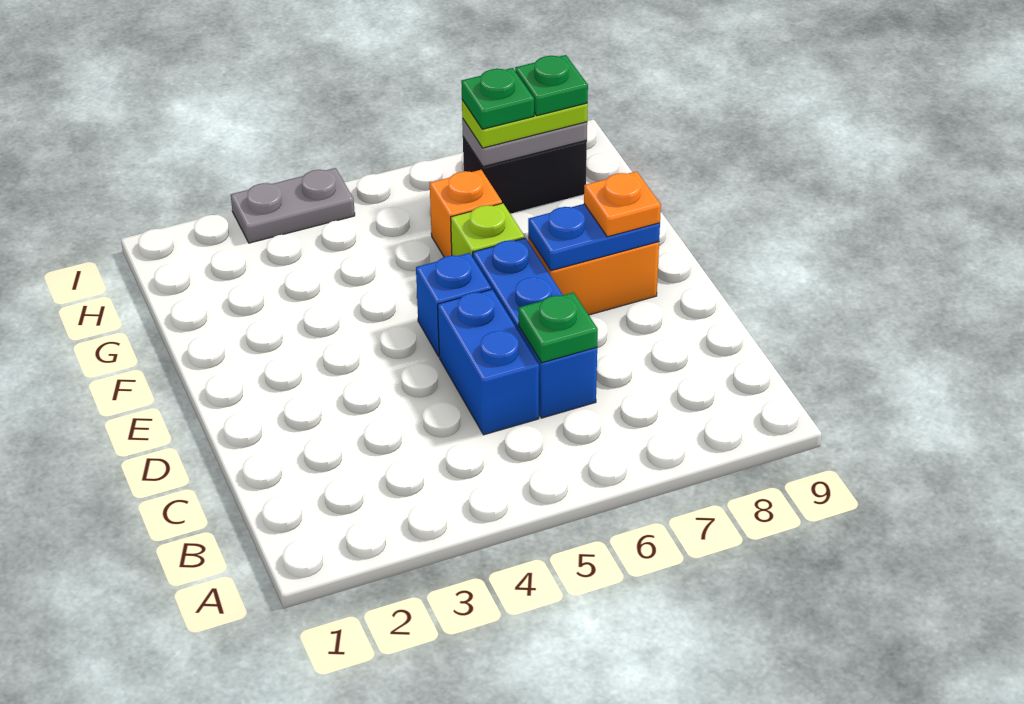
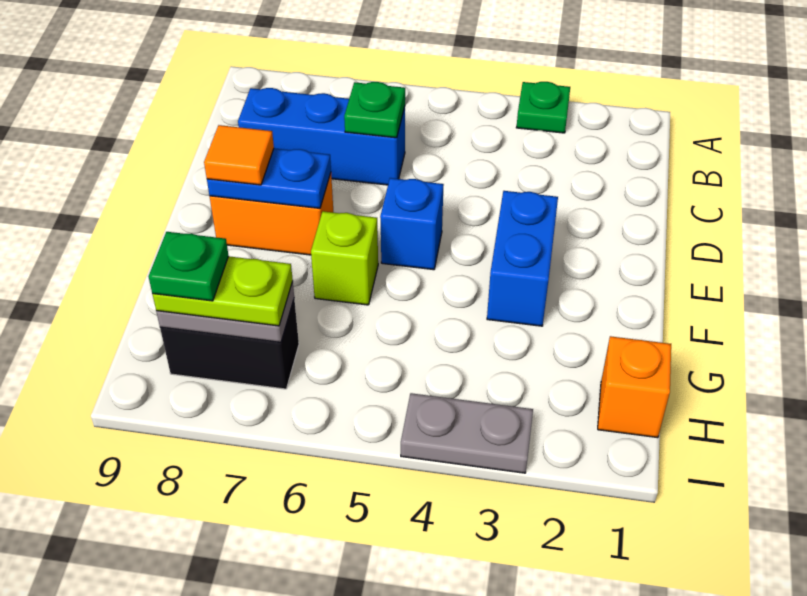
blue 1x2 brick [438,289,539,435] -> blue 1x2 brick moved to [487,191,558,326]
blue 1x3 brick [473,238,597,418] -> blue 1x3 brick turned to [238,88,405,185]
orange 1x1 plate [584,171,661,237] -> orange 1x1 tile [204,125,274,185]
orange 1x1 brick [430,170,502,257] -> orange 1x1 brick moved to [598,336,671,438]
green 1x1 plate [461,68,534,129] -> green 1x1 plate moved to [516,82,570,133]

